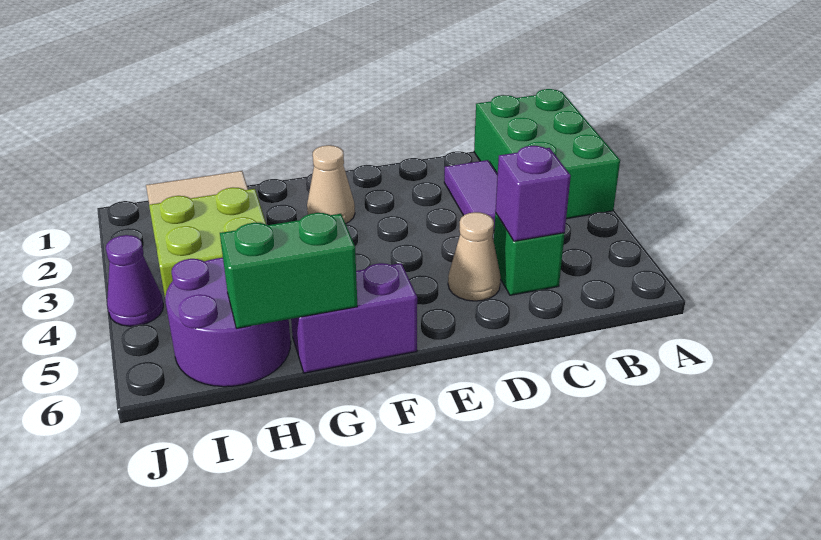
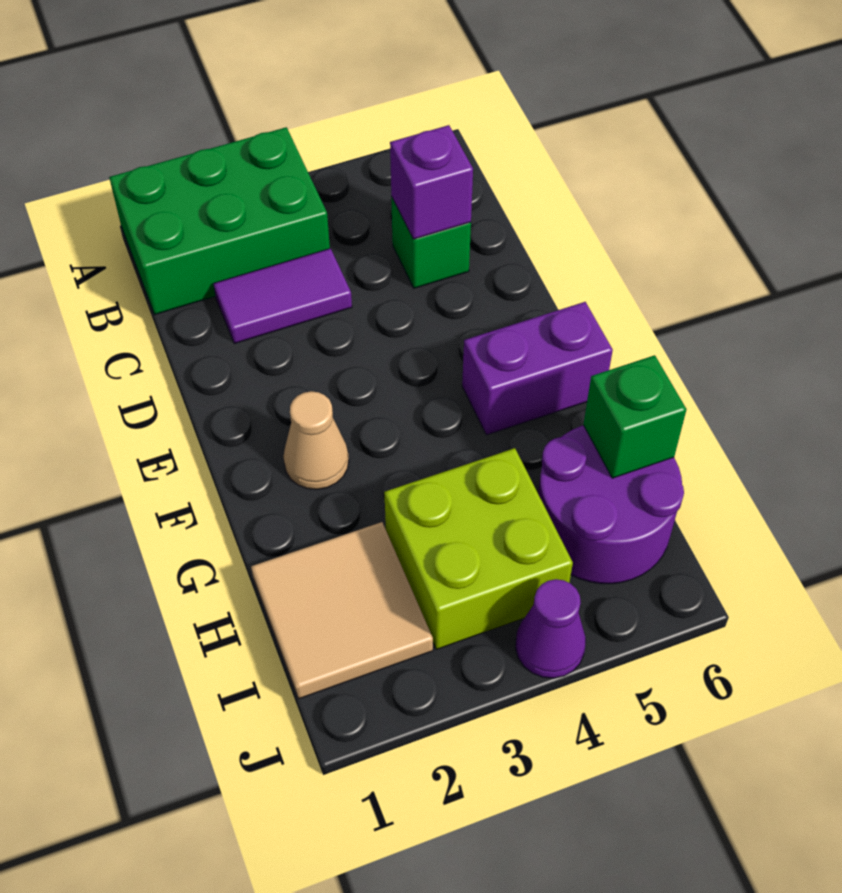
tan 1x1 cone [448,212,501,301] -> none
purple 1x2 brick [291,263,417,373] -> purple 1x2 brick turned to [462,302,613,435]
green 1x2 brick [220,213,357,328] -> green 1x1 brick [583,355,686,478]

